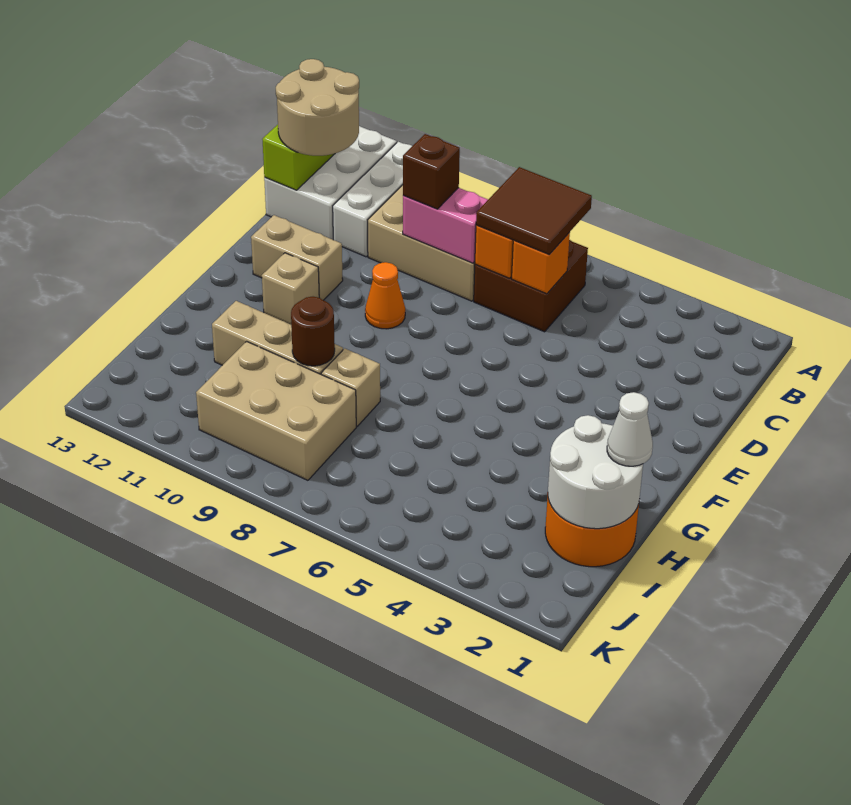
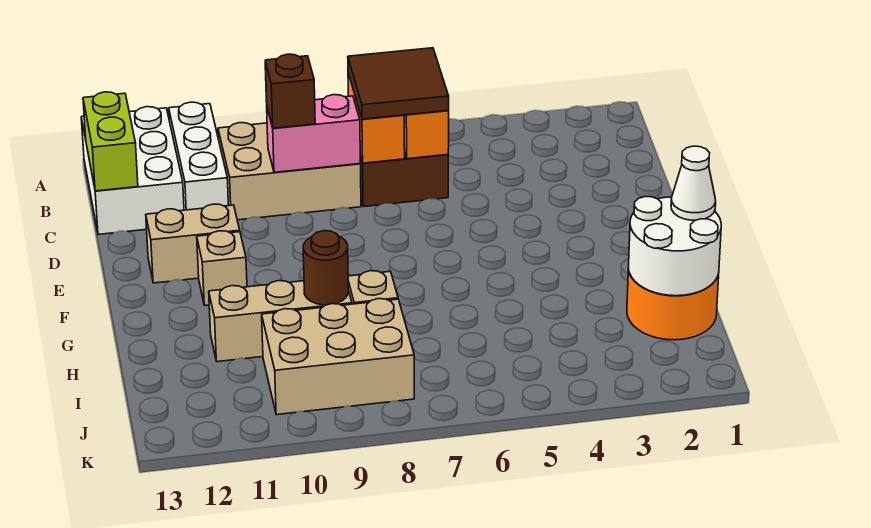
tan 2x2 round brick [276,59,359,156] -> none
orange 1x1 cone [365,262,405,329] -> none

